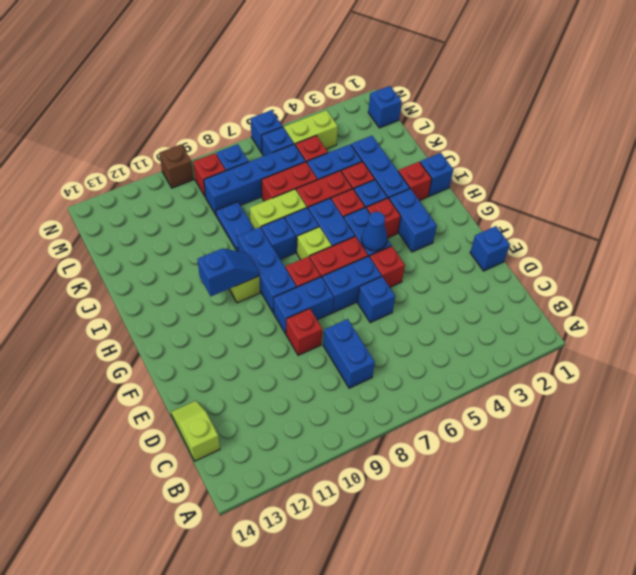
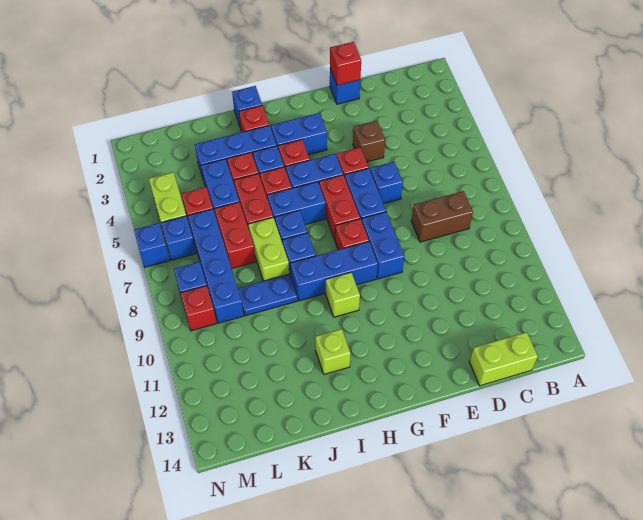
blue 1x2 brick [323,319,375,388] -> brown 1x2 brick [411,191,473,242]
lime 1x2 slope [171,401,220,461] -> lime 1x2 brick [469,332,538,386]
red 1x1 brick [286,308,322,355] -> red 1x1 brick moved to [330,42,361,85]
blue 1x1 cone [361,212,387,251] -> none
lime 1x1 brick [297,227,332,260] -> lime 1x1 brick moved to [315,329,351,374]
blue 1x2 slope [198,248,259,296] -> none
blue 1x1 brick [368,86,402,128] -> none
brown 1x1 brick [159,145,193,188] -> brown 1x1 brick moved to [353,121,385,162]

